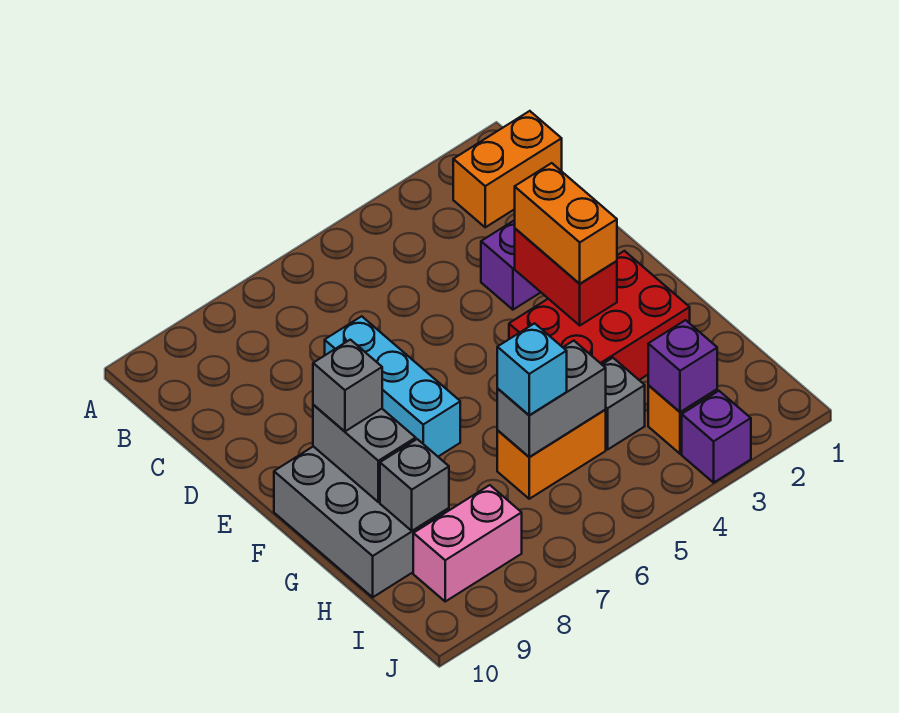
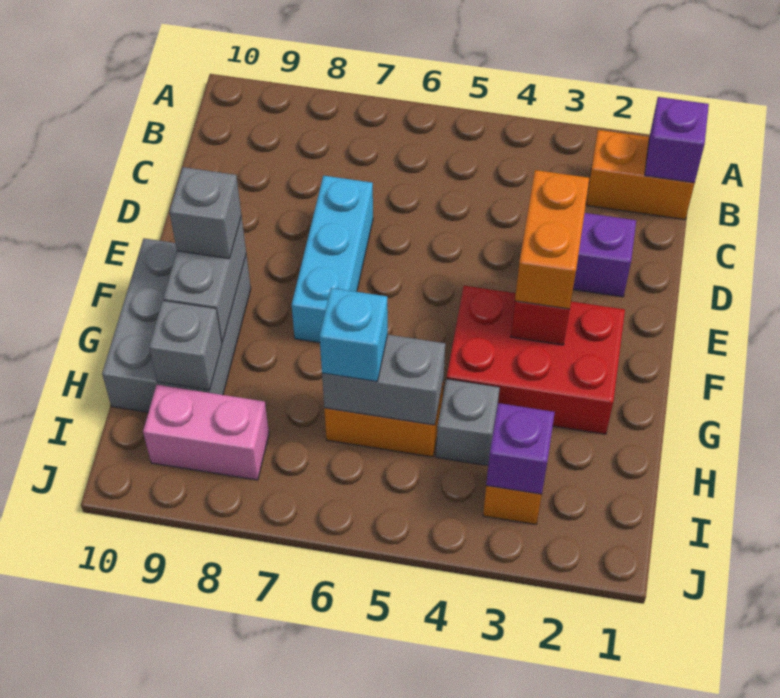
purple 1x1 brick [682,391,751,483] -> purple 1x1 brick moved to [645,97,709,183]

